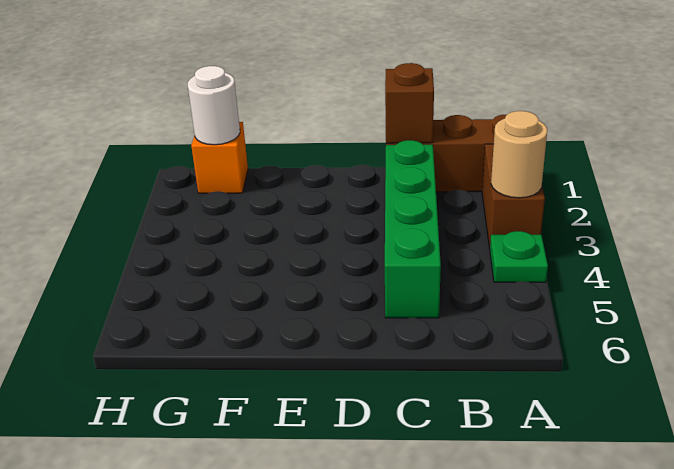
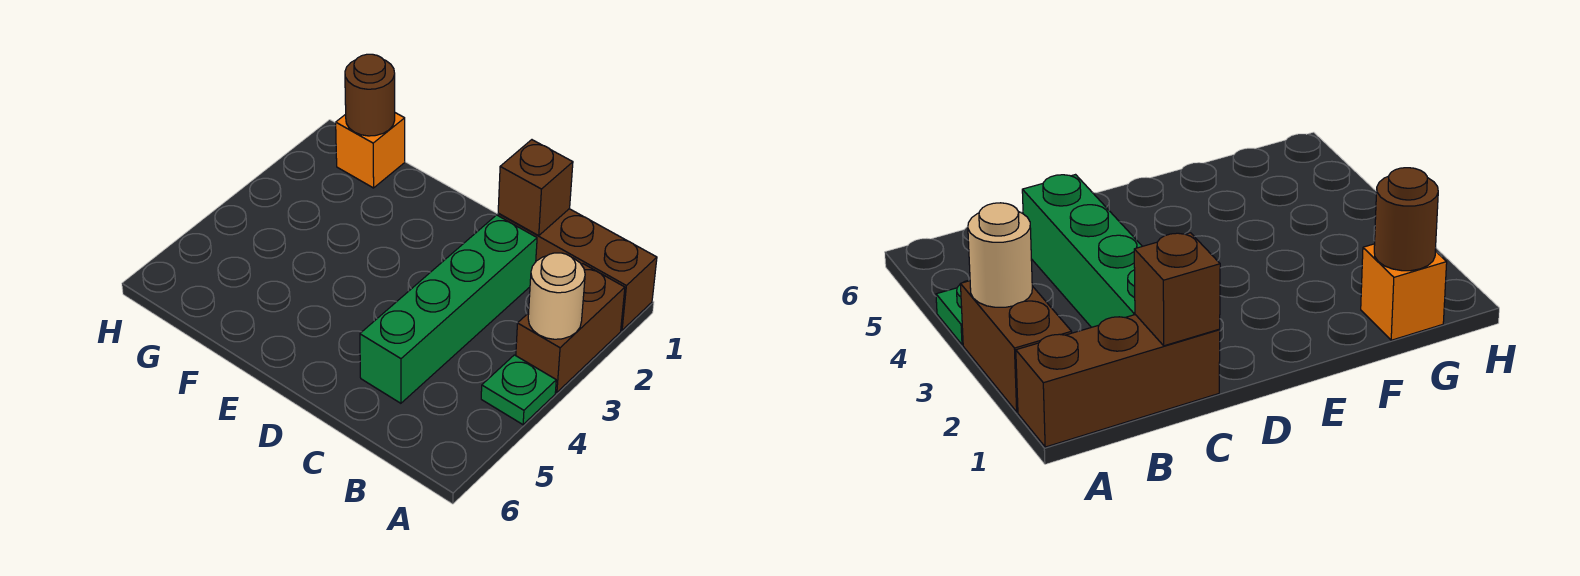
white 1x1 round brick [188,66,240,145] -> brown 1x1 round brick [345,54,395,136]

